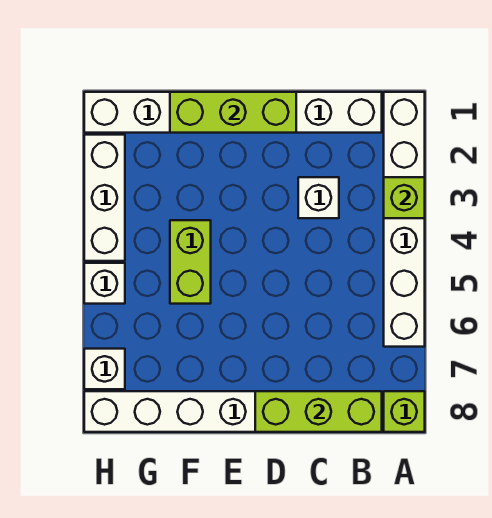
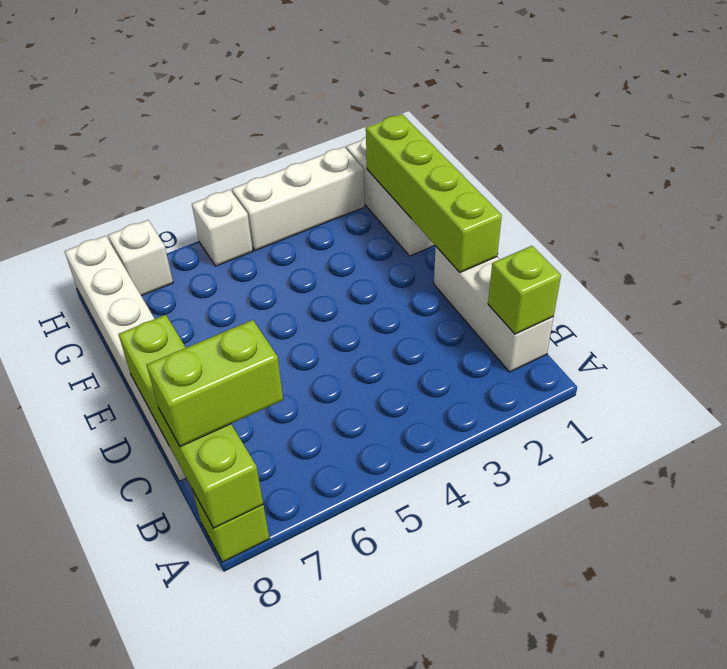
white 1x6 brick [384,92,425,347] -> none
lime 1x1 brick [384,177,425,218] -> lime 1x1 brick moved to [488,246,561,334]
lime 1x3 brick [255,391,382,432] -> lime 1x4 brick [118,315,263,528]
white 1x1 brick [298,177,339,218] -> none
lime 1x3 brick [170,92,296,133] -> lime 1x4 brick [366,114,502,272]
lime 1x2 brick [170,220,211,304] -> lime 1x2 brick moved to [147,320,283,447]

